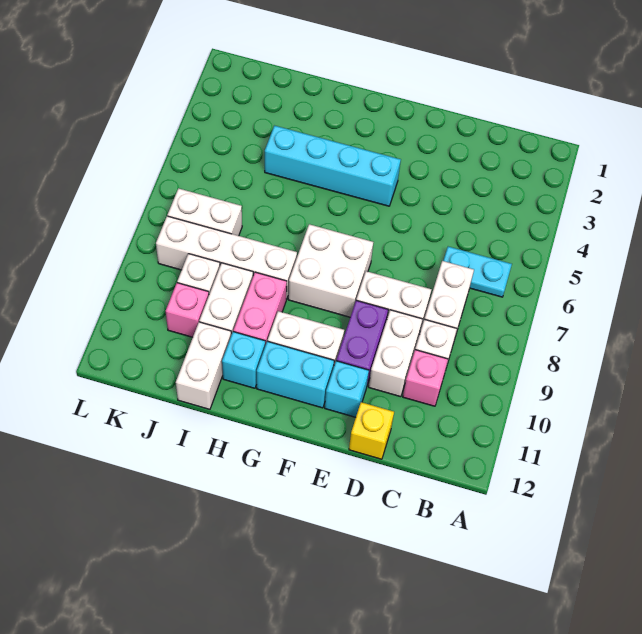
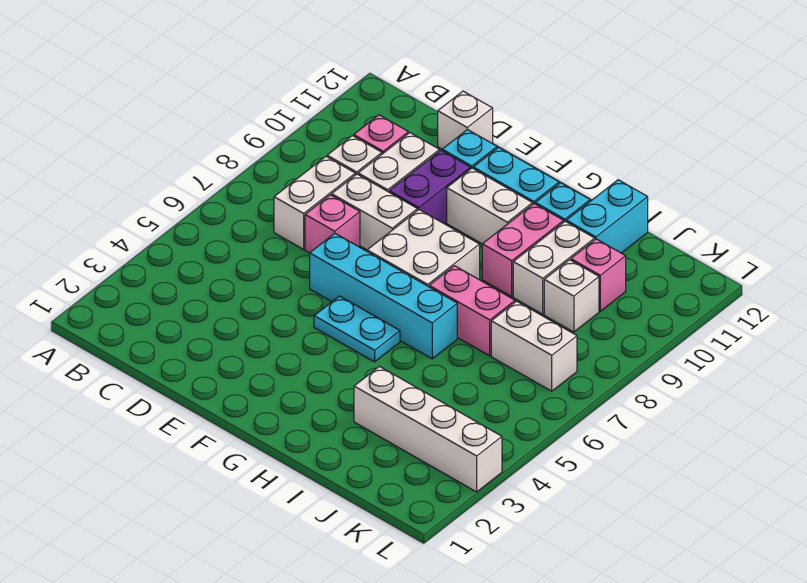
cyan 1x2 plate [443,247,512,297] -> cyan 1x2 plate moved to [314,296,400,362]
none -> pink 1x1 brick [305,195,360,253]
yellow 1x1 brick [349,402,394,459] -> white 1x1 brick [438,91,493,149]
cyan 1x4 brick [265,126,401,206] -> cyan 1x4 brick moved to [310,233,457,359]
none -> pink 1x2 brick [429,266,515,356]
white 1x4 brick [156,216,297,299] -> white 1x4 brick moved to [354,366,502,492]
white 1x2 brick [176,322,231,409] -> cyan 1x2 brick [566,180,648,253]

